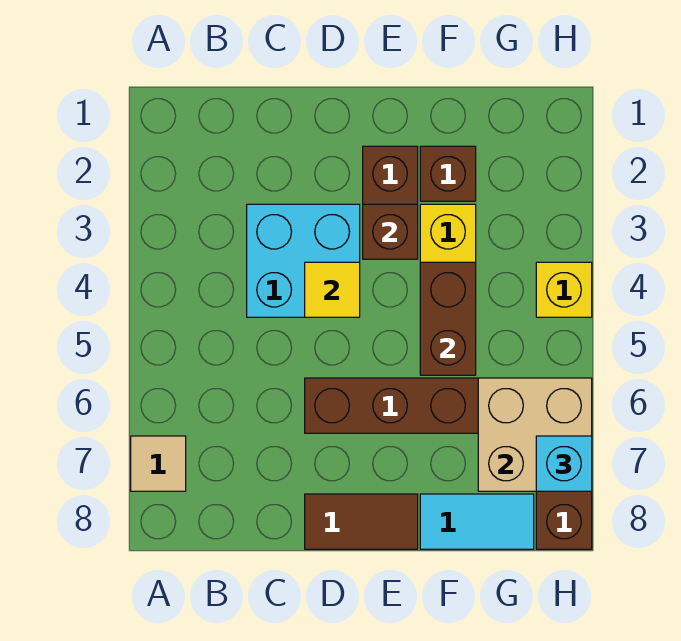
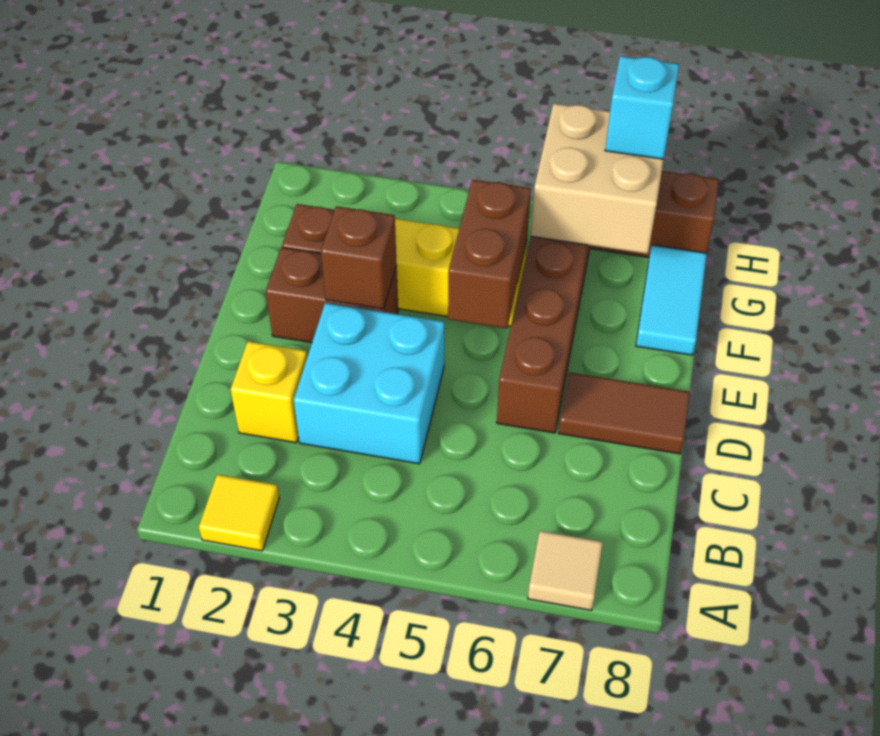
yellow 1x1 tile [305,262,360,317] -> yellow 1x1 tile moved to [199,474,279,551]
brown 1x2 tile [305,494,418,549] -> brown 1x2 tile turned to [559,372,690,454]
brown 1x2 brick [420,262,476,375] -> brown 1x2 brick turned to [448,180,531,329]
yellow 1x1 brick [536,262,592,317] -> yellow 1x1 brick moved to [230,341,307,443]

